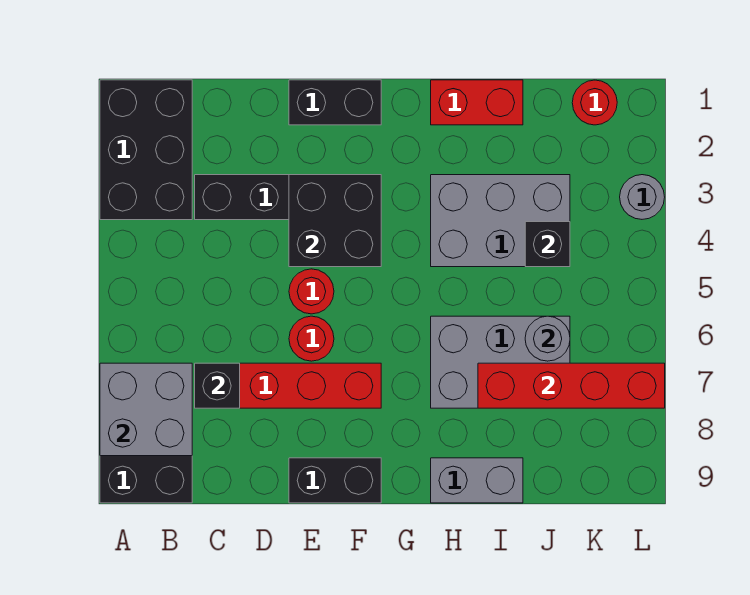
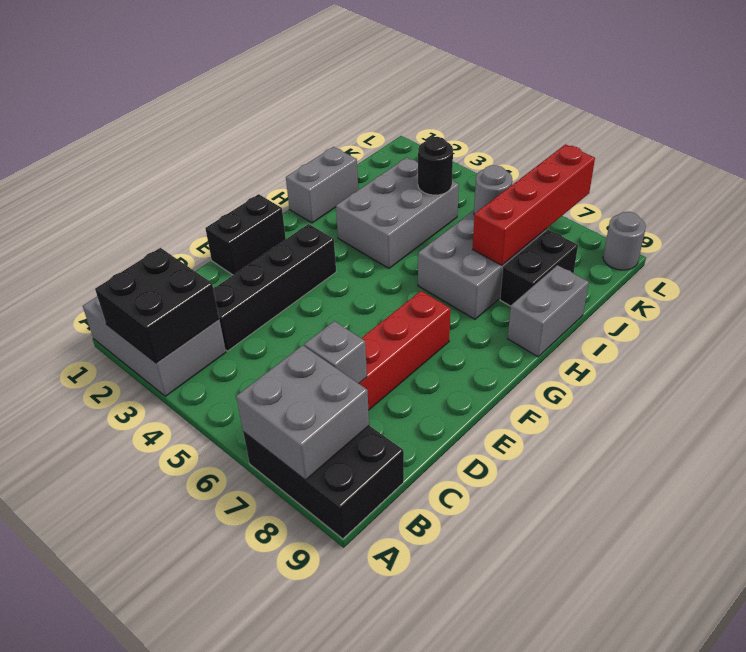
black 2x3 brick [100,80,192,220] -> grey 2x3 brick [83,297,226,396]
black 1x1 brick [195,363,240,408] -> grey 1x1 brick [304,321,367,383]
black 2x2 brick [289,175,381,267] -> black 2x2 brick moved to [95,248,219,363]
red 1x1 round brick [289,269,334,314] -> none
red 1x1 round brick [289,316,334,361] -> none
black 1x2 brick [289,458,381,503] -> black 1x2 brick moved to [500,230,578,306]
red 1x2 brick [431,80,523,125] -> grey 1x2 brick [286,147,358,223]
black 1x1 brick [525,222,570,267] -> black 1x1 round brick [418,137,453,195]
red 1x1 round brick [572,80,617,125] -> none
grey 1x1 round brick [620,175,665,219] -> grey 1x1 round brick moved to [603,212,646,270]

